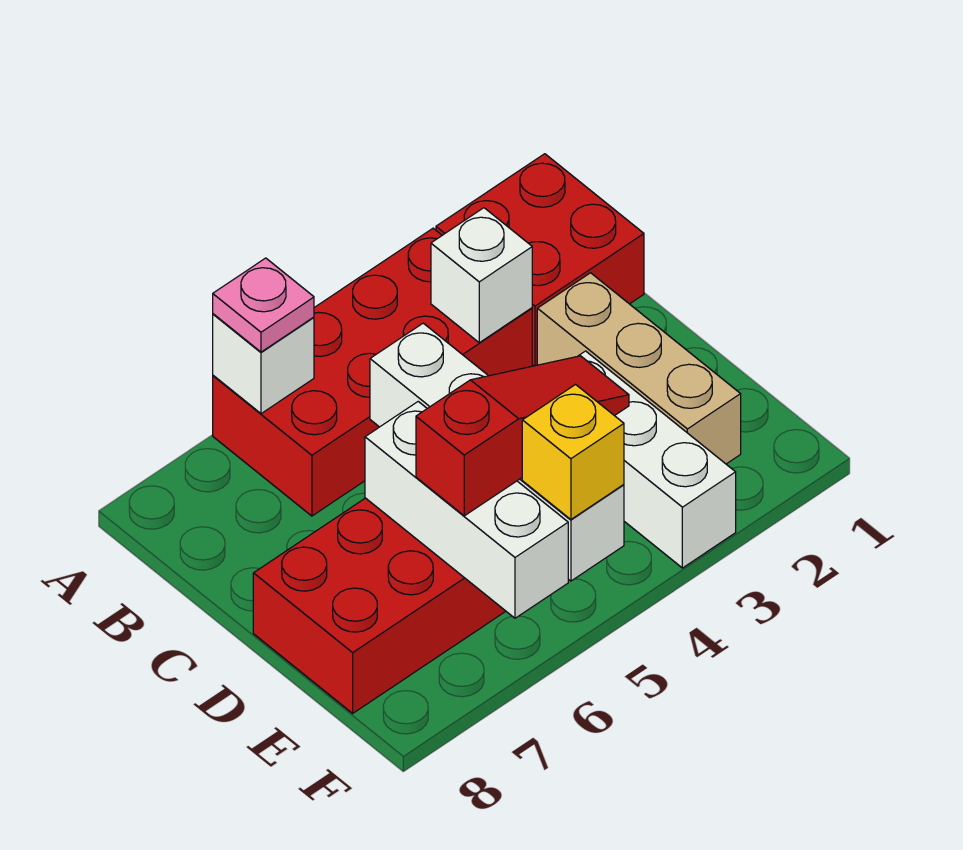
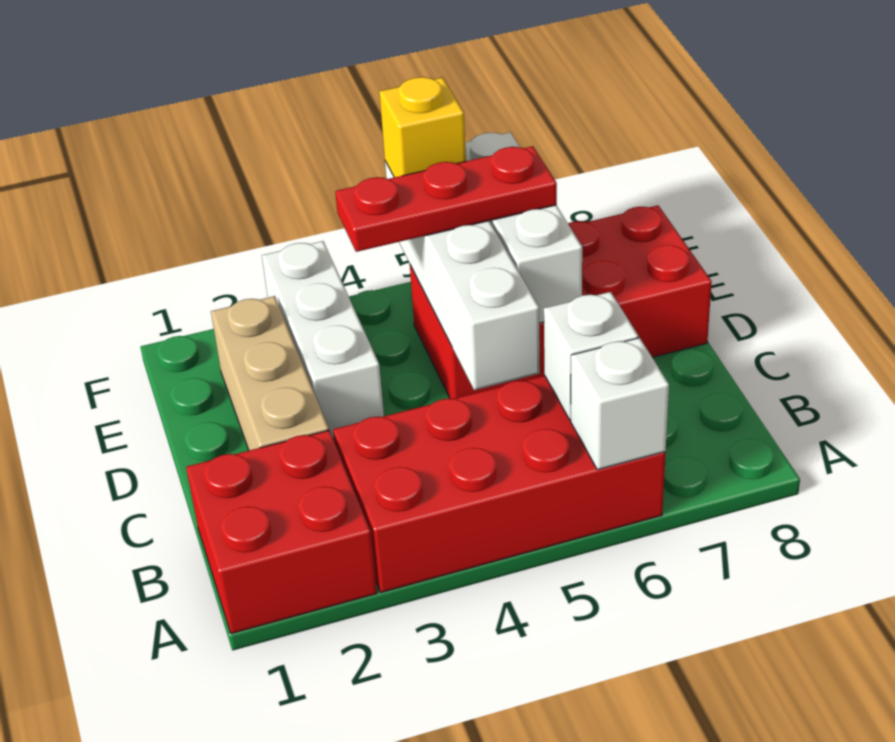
pink 1x1 plate [213,258,314,352] -> none
white 1x1 brick [431,208,532,343] -> white 1x1 brick moved to [544,292,638,420]
red 1x3 slope [416,356,629,516] -> red 1x3 plate [335,146,557,252]

